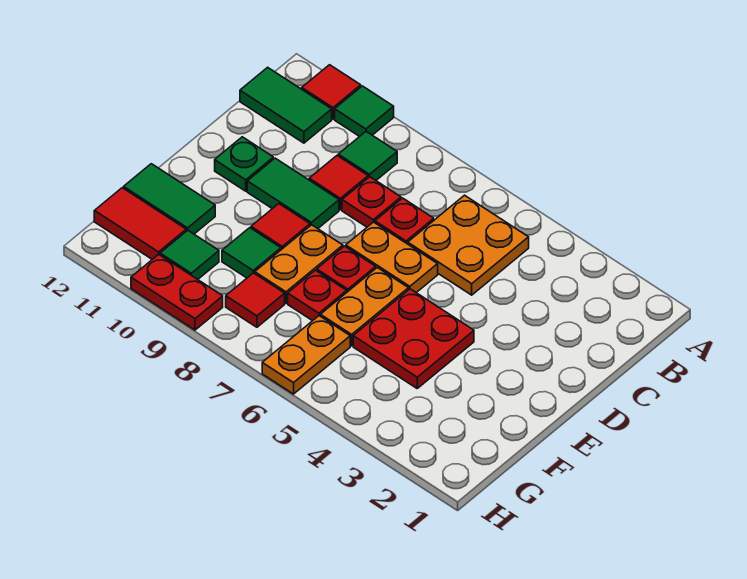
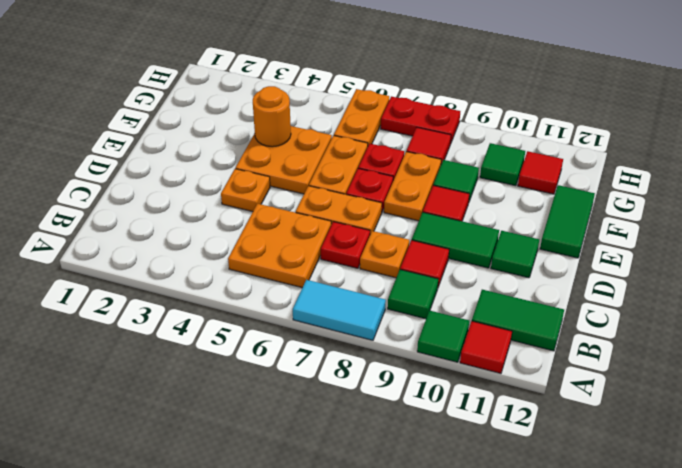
none -> cyan 1x2 tile [293,280,386,340]
red 1x1 plate [342,177,401,227] -> orange 1x1 plate [360,231,409,278]
none -> orange 1x1 plate [221,169,270,212]
green 1x1 plate [215,137,273,191] -> green 1x1 tile [491,231,539,278]
red 2x2 plate [353,289,474,388] -> orange 2x2 plate [236,126,332,194]
none -> orange 1x1 round brick [253,86,291,147]
green 1x2 tile [124,164,215,234] -> green 1x2 tile turned to [540,185,595,258]
red 1x2 tile [94,188,186,259] -> red 1x1 tile [518,151,563,194]
red 1x2 plate [131,254,223,330] -> red 1x2 plate moved to [381,96,460,144]

